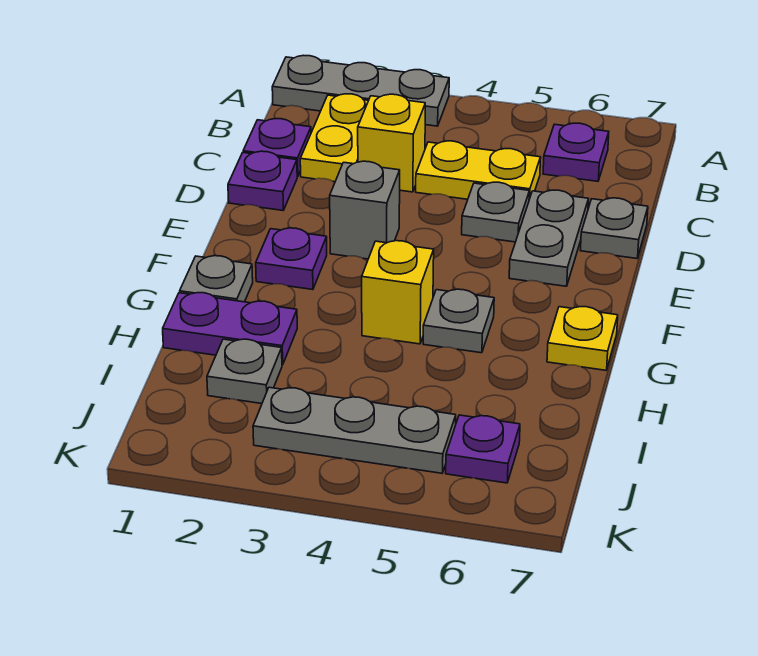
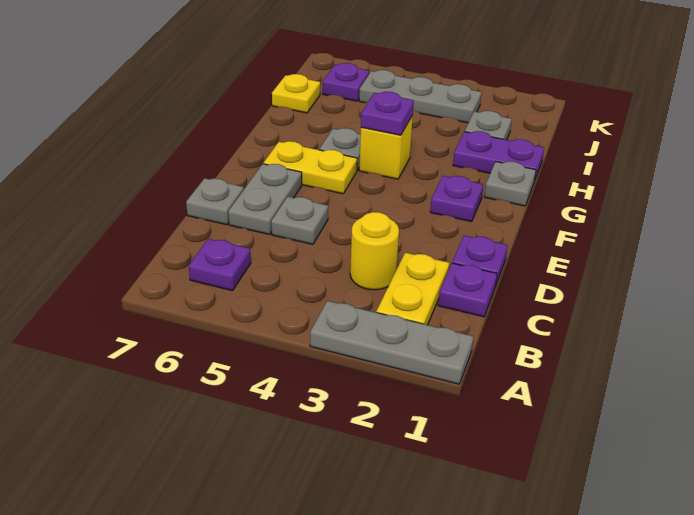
yellow 1x1 brick [358,94,425,192] -> yellow 1x1 round brick [350,212,399,290]
yellow 1x2 plate [416,141,541,199] -> yellow 1x2 plate moved to [263,141,357,194]
grey 1x1 brick [330,161,400,259] -> none
none -> purple 1x1 plate [361,92,414,135]
yellow 1x1 plate [547,307,618,370] -> yellow 1x1 plate moved to [272,74,320,113]

